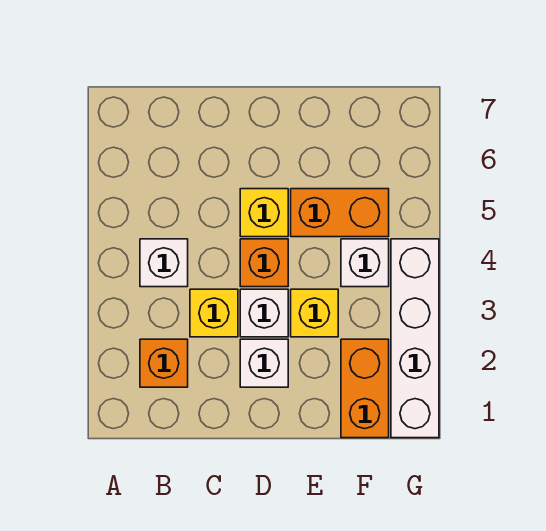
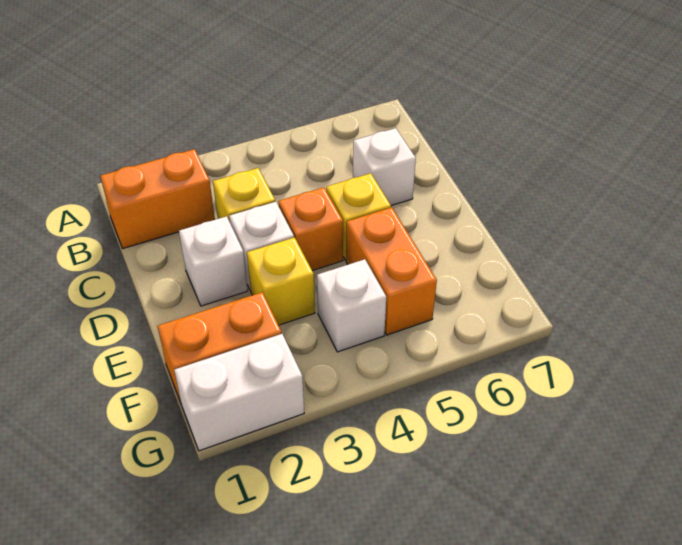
orange 1x1 brick [140,339,188,387] -> orange 1x2 brick [100,149,215,248]
white 1x1 brick [140,239,188,287] -> white 1x1 brick moved to [353,128,416,206]
white 1x4 brick [391,239,439,438] -> white 1x2 brick [174,334,304,451]

